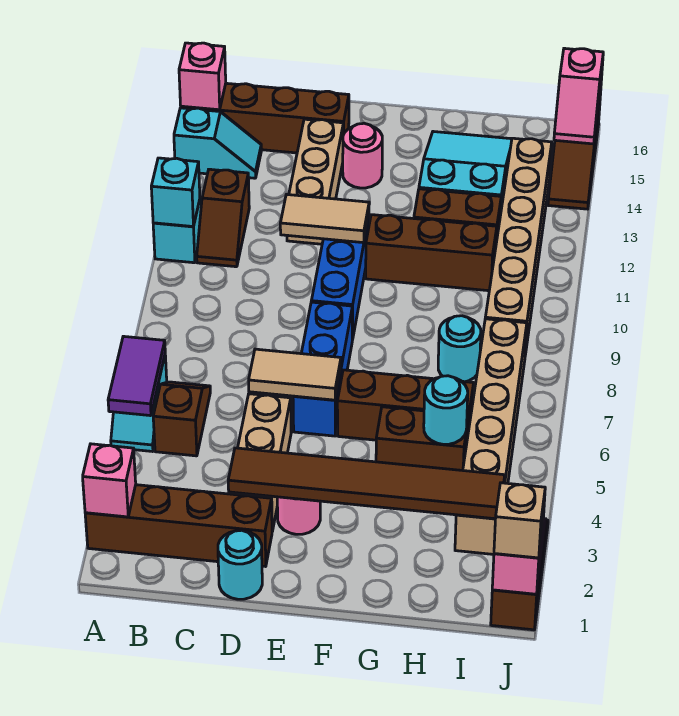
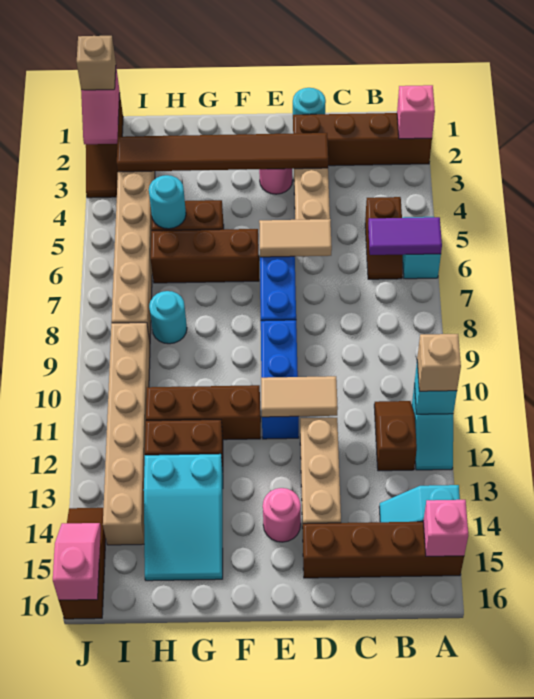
purple 1x2 tile [108,336,165,416] -> purple 1x2 tile turned to [368,217,442,255]
none -> tan 1x1 brick [417,334,461,391]

